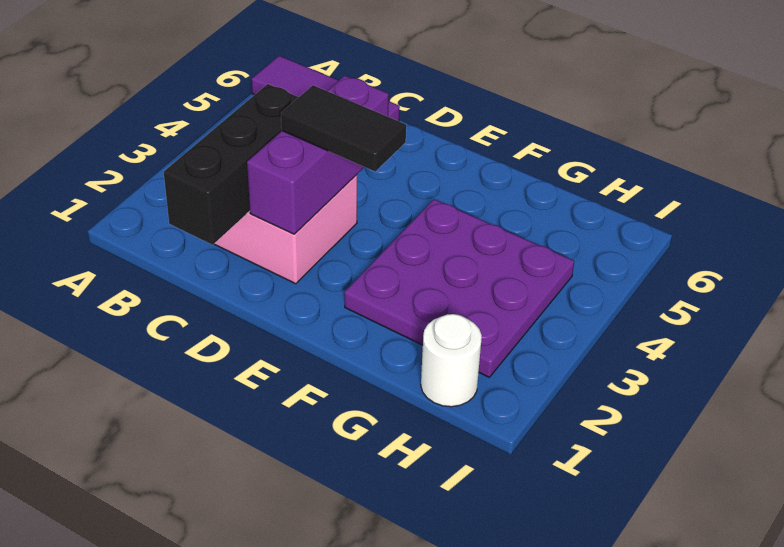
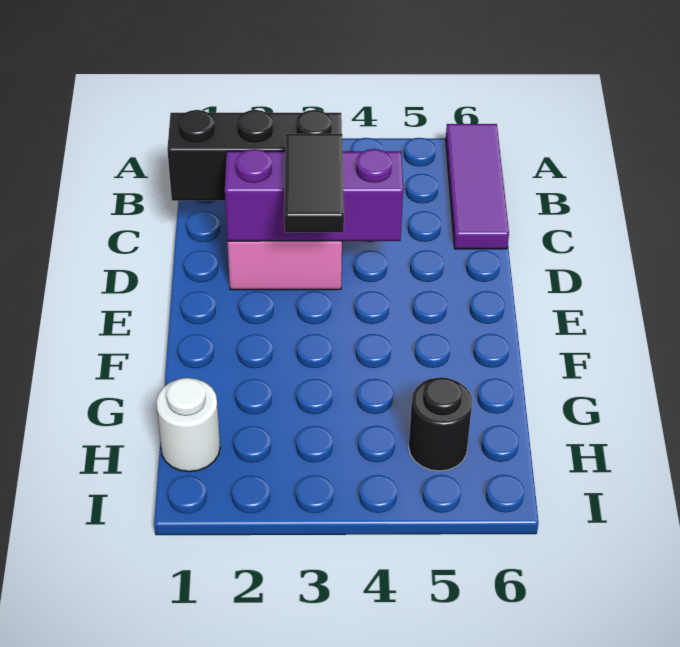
purple 3x3 plate [344,199,574,377] -> none
none -> black 1x1 round brick [409,377,472,471]

